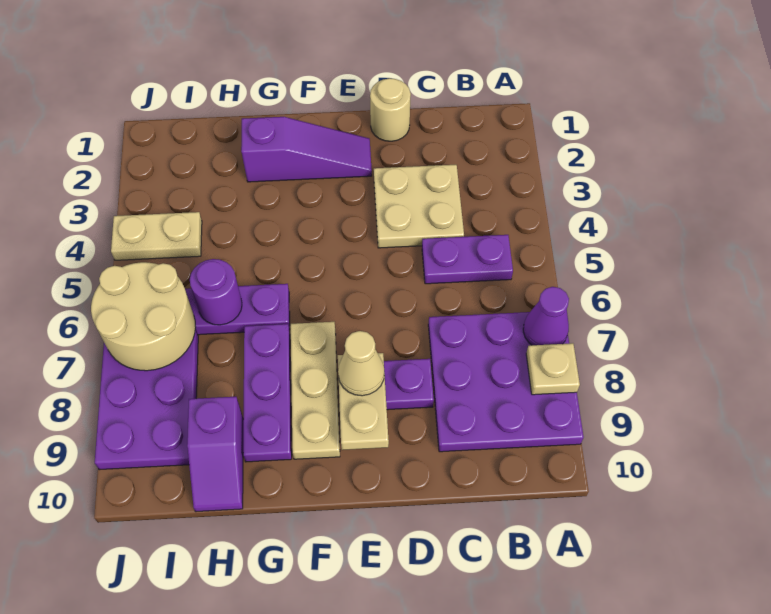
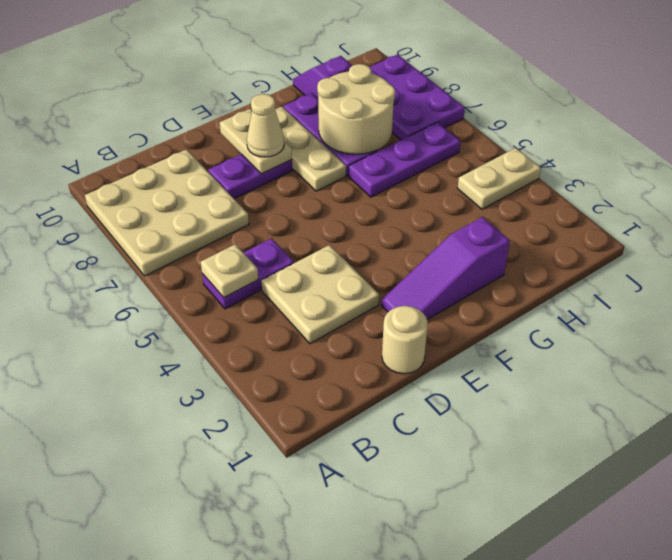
purple 3x3 plate [428,312,584,452] -> tan 3x3 plate [85,149,249,276]
purple 1x1 cone [523,287,569,345] -> none
tan 1x1 plate [526,343,580,395] -> tan 1x1 plate moved to [201,244,258,298]
purple 1x1 round brick [190,259,242,325] -> none
tan 2x2 round brick [91,262,196,371] -> tan 2x2 round brick moved to [317,64,395,154]

